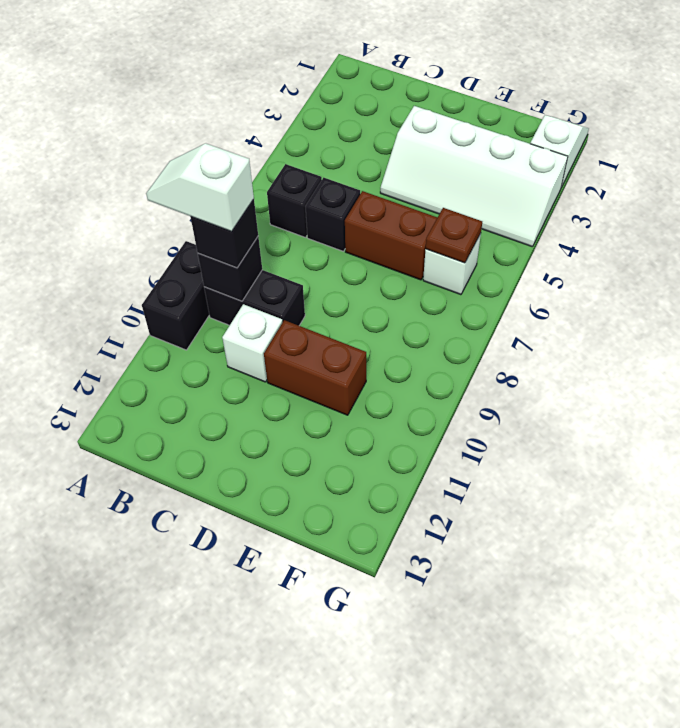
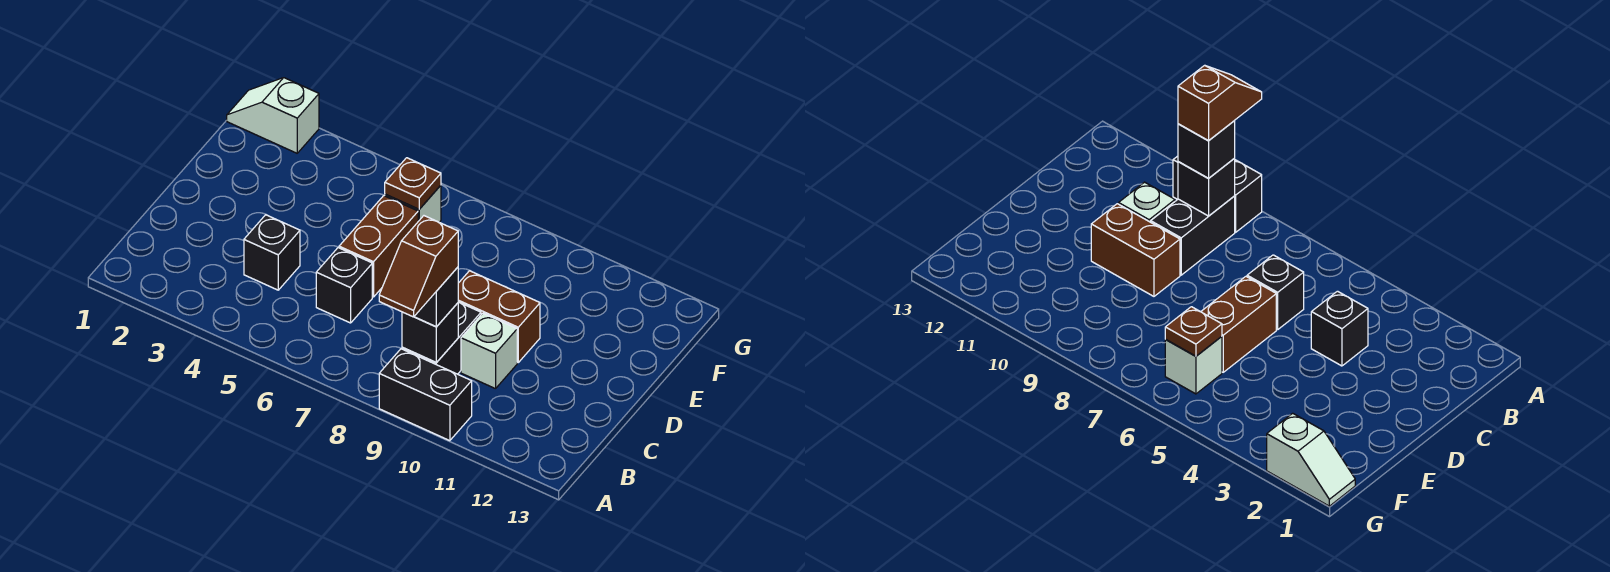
white 1x2 slope [146,143,254,232] -> brown 1x2 slope [379,216,458,317]
black 1x1 brick [267,164,322,237] -> black 1x1 brick moved to [244,215,300,290]
white 2x4 slope [380,106,568,247] -> none
brown 1x2 brick [264,320,366,415] -> brown 1x2 brick turned to [458,271,540,362]

